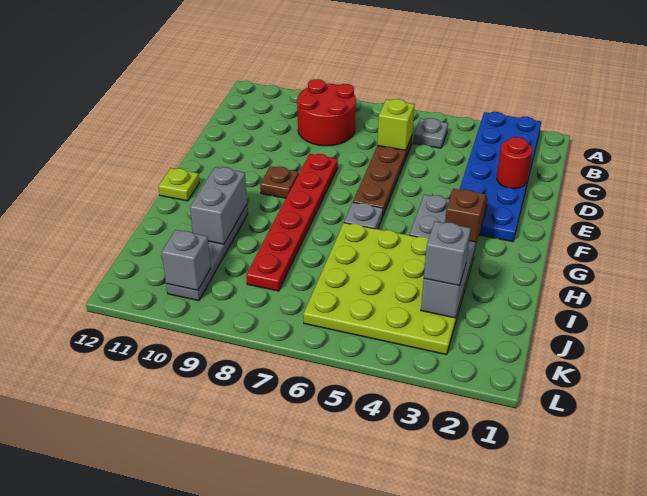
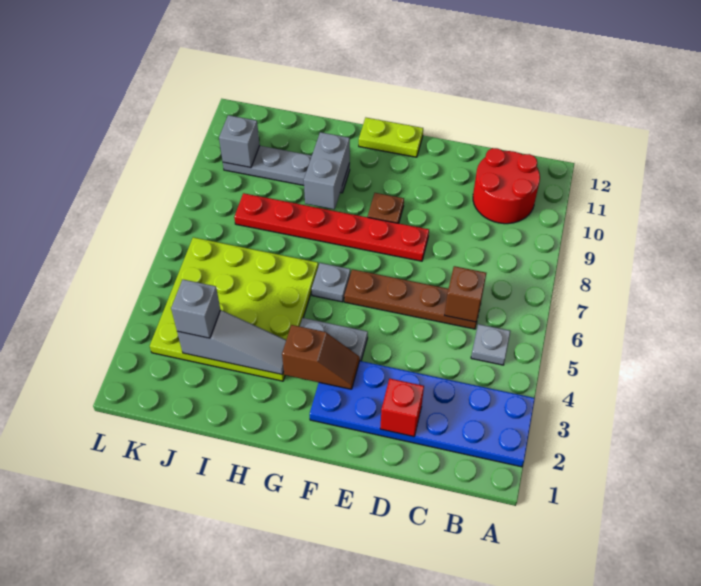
red 2x2 round brick [297,79,356,146] -> red 2x2 round brick moved to [473,148,540,224]
lime 1x1 brick [377,99,415,150] -> brown 1x1 brick [445,266,486,322]
red 1x1 round brick [497,137,532,189] -> red 1x1 brick [380,379,424,437]
lime 1x1 plate [158,168,199,201] -> lime 1x2 plate [359,118,423,157]
grey 1x2 brick [190,167,247,244] -> grey 1x2 brick turned to [304,132,350,209]

